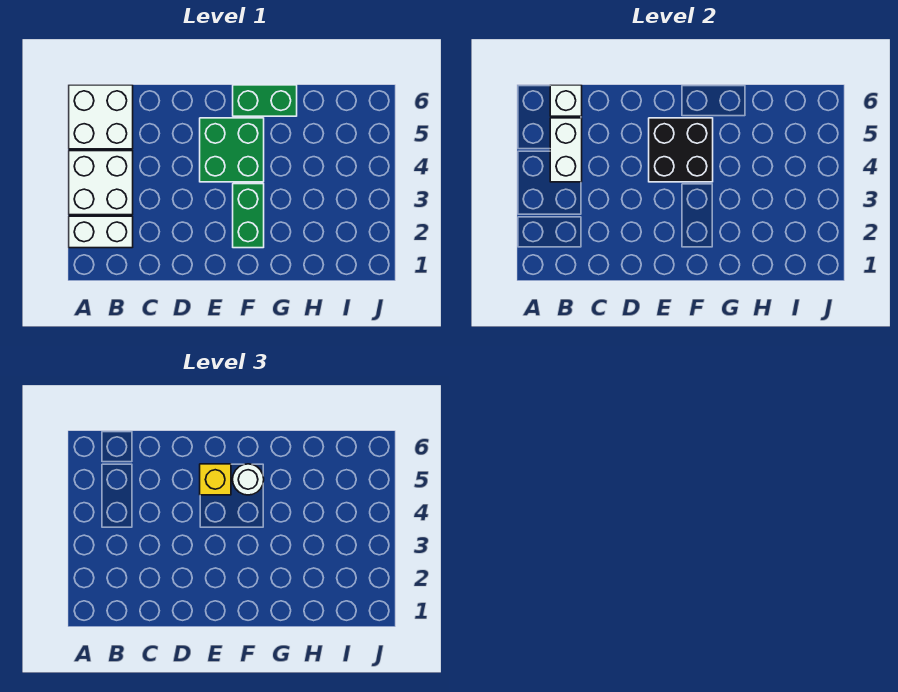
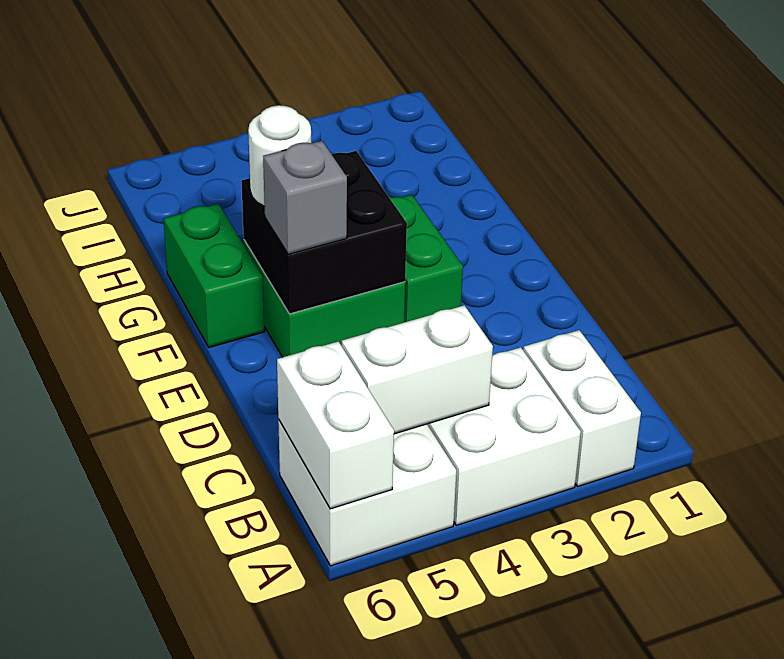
white 1x1 brick [550,85,582,116] -> white 1x2 brick [277,341,394,509]
yellow 1x1 brick [200,464,231,495] -> grey 1x1 brick [263,141,347,254]
green 1x2 brick [233,184,264,248] -> green 1x2 brick turned to [390,195,463,322]

